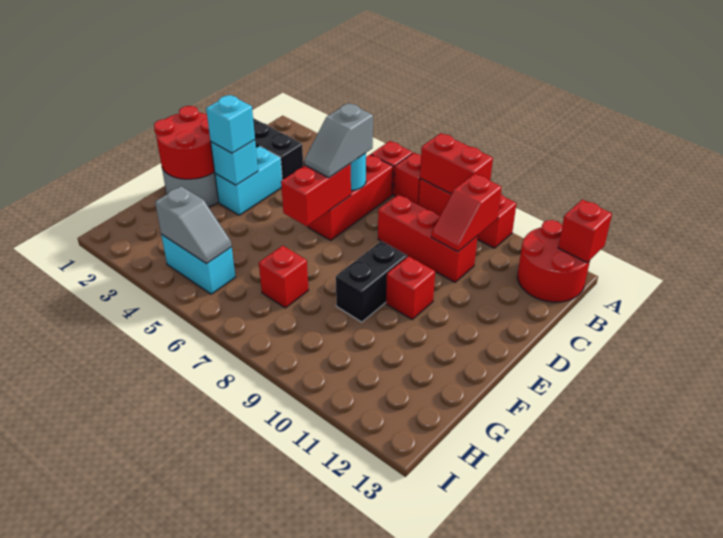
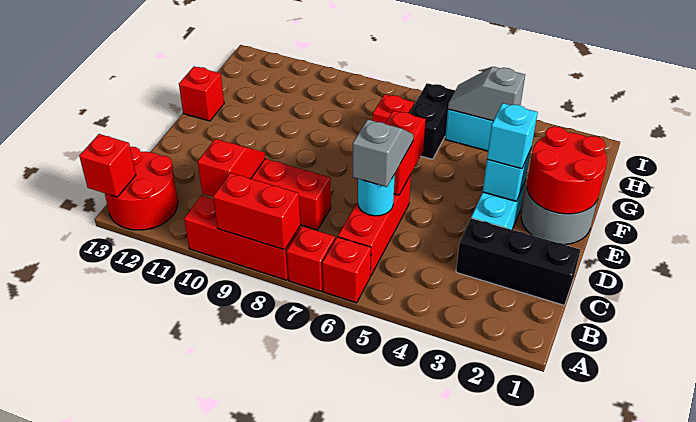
black 1x2 brick [336,241,407,322] -> black 1x2 brick moved to [410,83,455,159]
red 1x1 brick [386,256,435,319] -> red 1x1 brick moved to [179,66,224,121]

